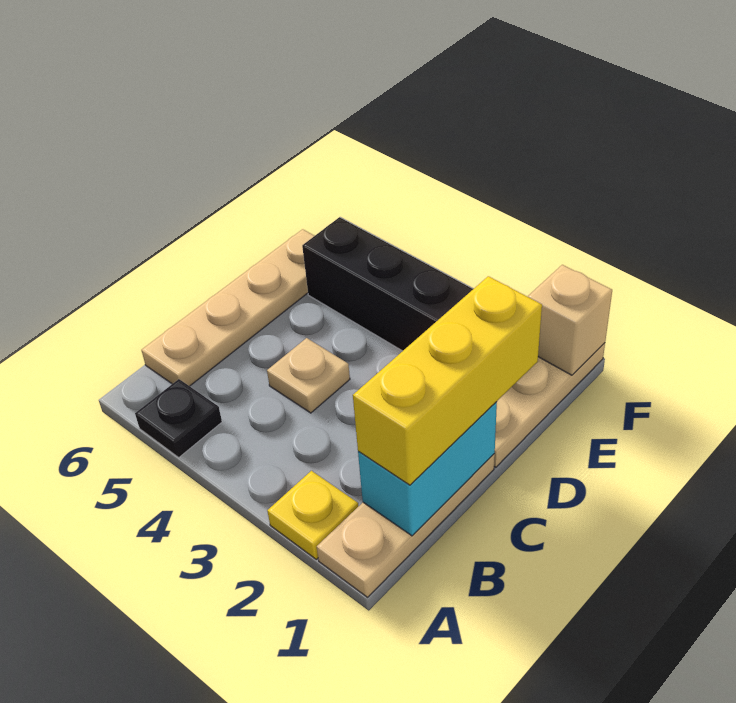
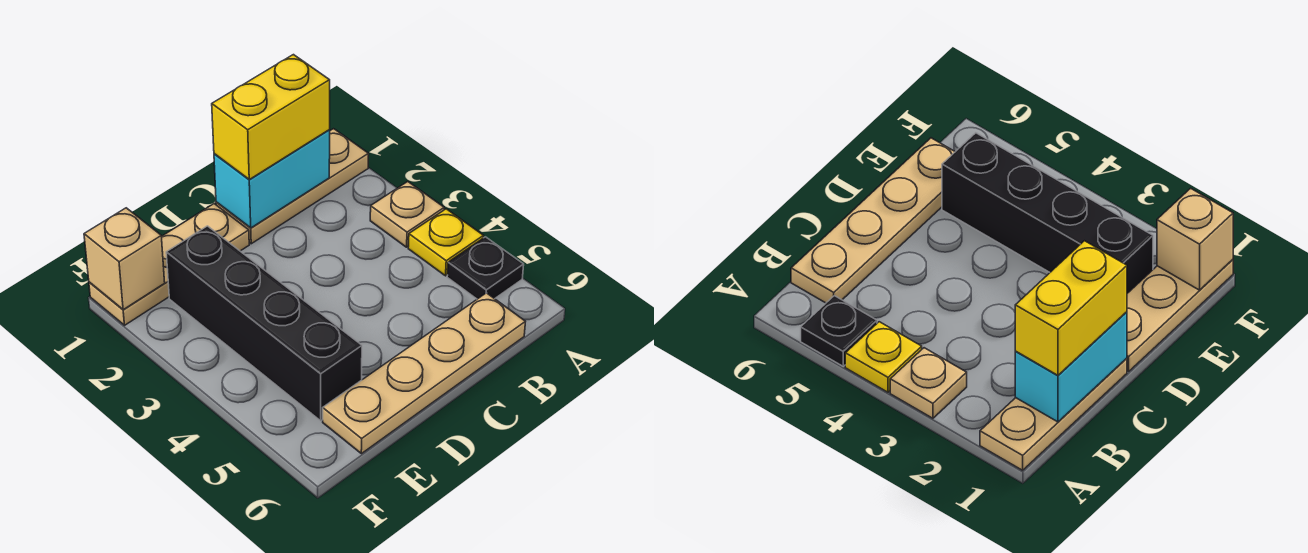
yellow 1x1 plate [267,471,358,559] -> yellow 1x1 plate moved to [408,209,483,276]
yellow 1x3 brick [353,276,542,485] -> yellow 1x2 brick [212,55,330,179]
tan 1x1 plate [267,338,350,413] -> tan 1x1 plate moved to [370,182,444,247]

